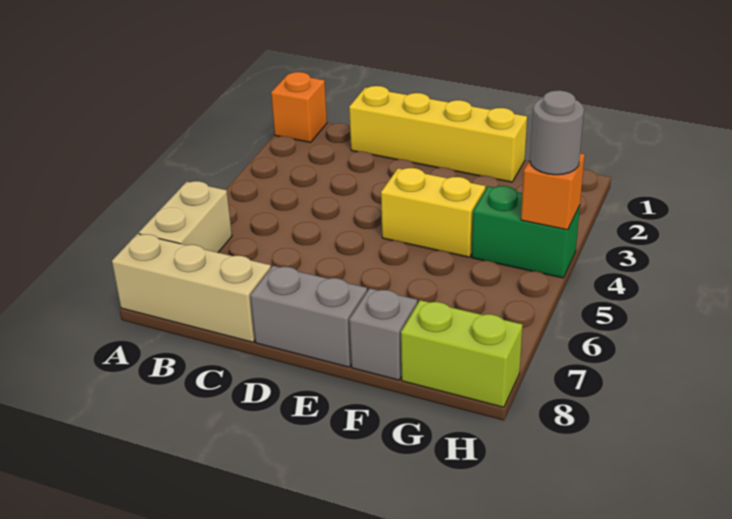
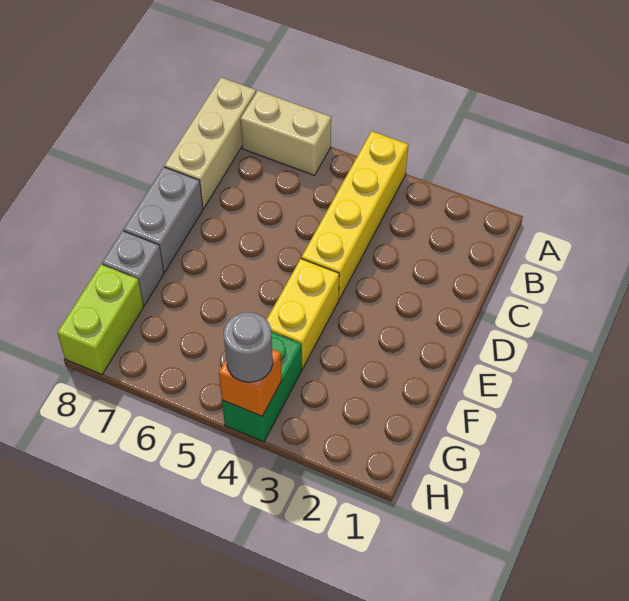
orange 1x1 brick [271,72,327,142] -> none
yellow 1x4 brick [349,86,527,182] -> yellow 1x4 brick moved to [301,131,408,299]

